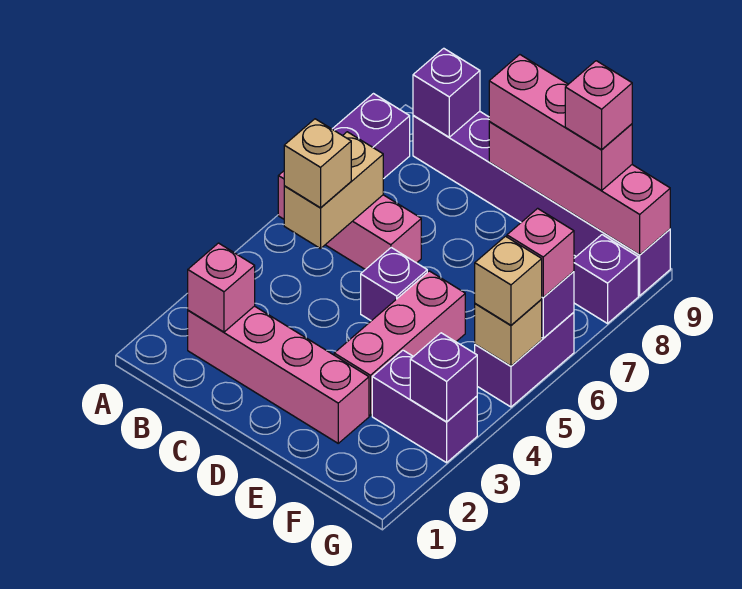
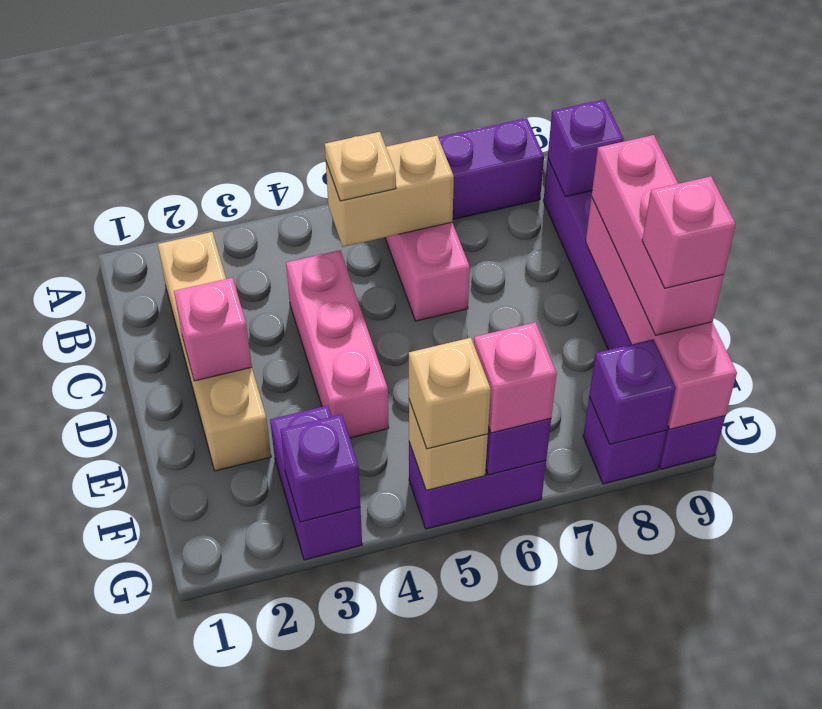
pink 1x4 brick [188,306,369,443] -> tan 1x4 brick [158,232,271,471]
pink 1x1 brick [188,243,255,332] -> pink 1x1 brick moved to [174,278,252,381]
tan 1x1 brick [284,119,351,208] -> tan 1x1 plate [325,132,396,201]
purple 1x1 brick [361,248,427,321] -> purple 1x1 brick moved to [589,339,676,444]
pink 1x3 brick [334,271,465,416] -> pink 1x3 brick turned to [286,250,389,438]

